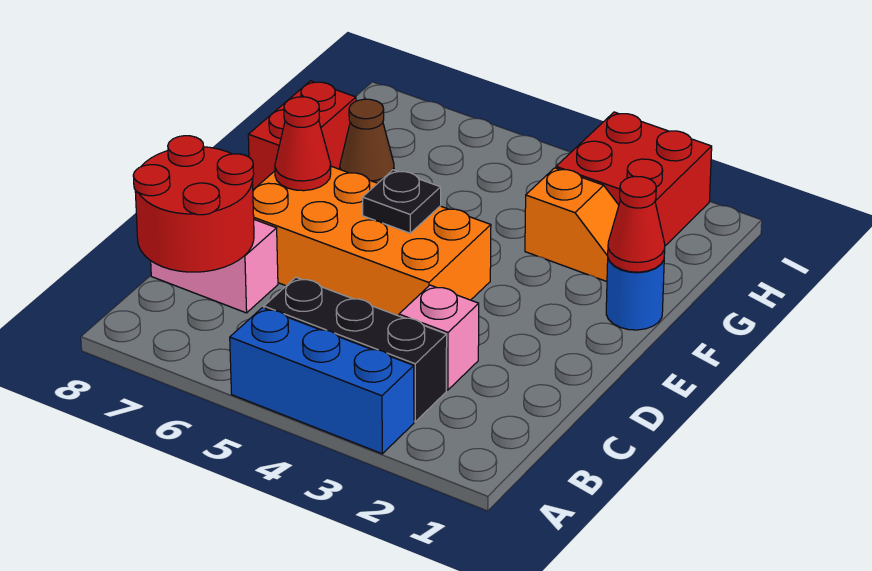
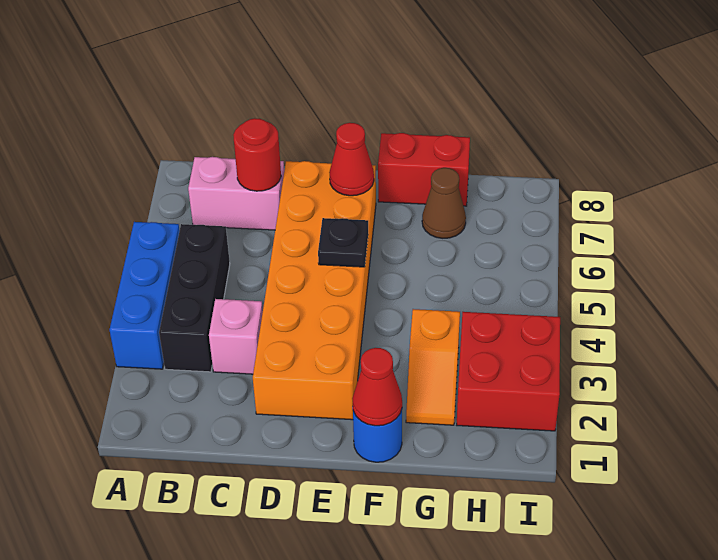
red 2x2 round brick [133,136,254,272] -> red 1x1 round brick [233,118,281,191]
pink 1x2 brick [151,220,278,313] -> pink 1x2 brick turned to [188,157,284,230]
orange 2x4 brick [253,166,491,316] -> orange 2x6 brick [253,161,376,420]

